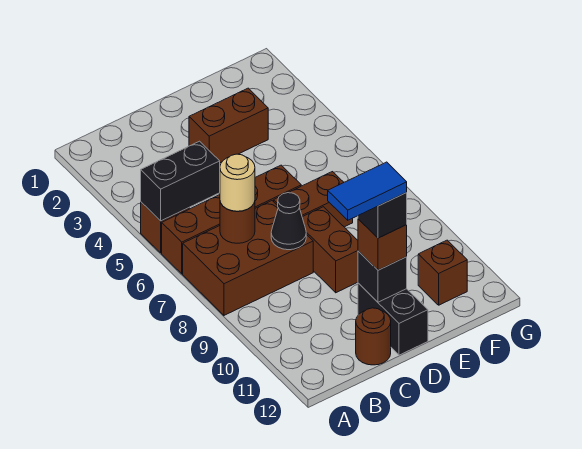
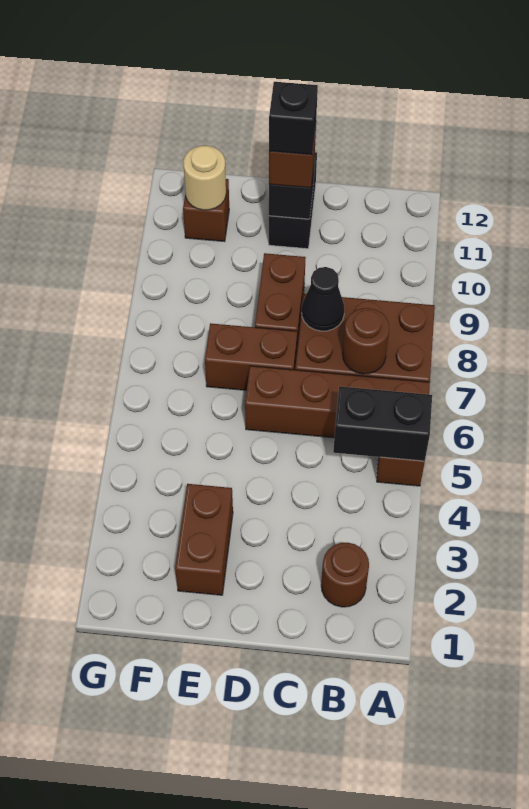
tan 1x1 round brick [220,154,255,211] -> tan 1x1 round brick moved to [183,146,226,210]
blue 1x2 tile [328,162,407,220] -> none
brown 1x1 round brick [356,308,391,365] -> brown 1x1 round brick moved to [321,543,369,607]
brown 1x2 brick [189,88,268,163] -> brown 1x2 brick turned to [175,484,233,595]

